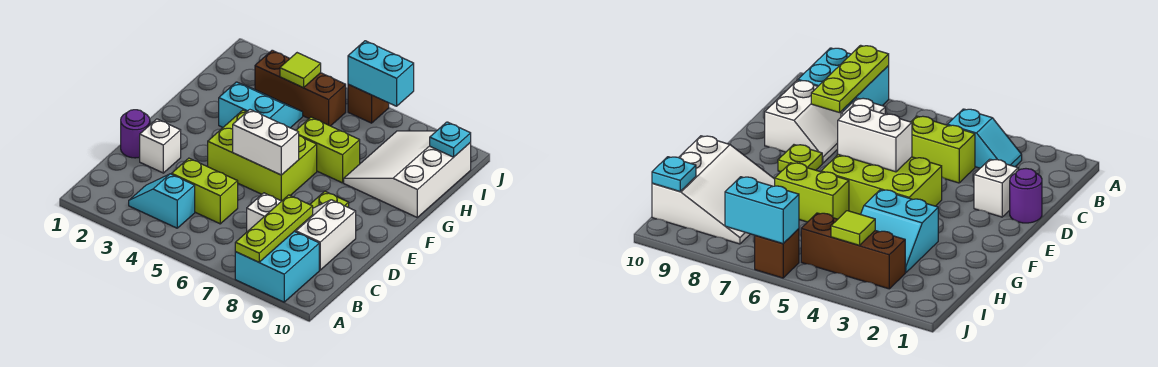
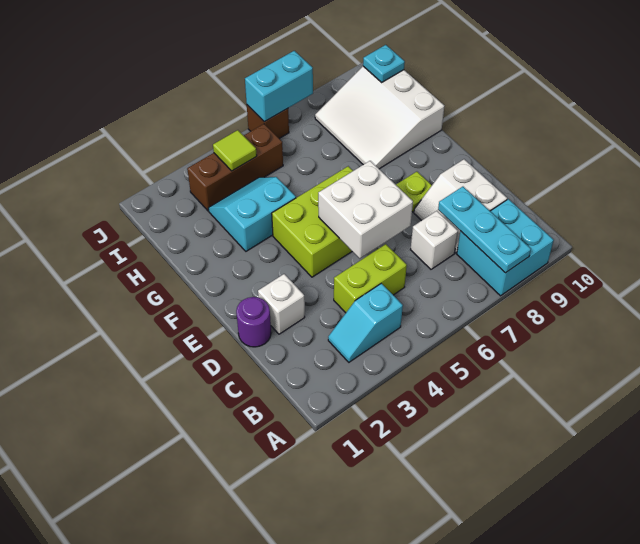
lime 1x3 plate [235,195,313,262] -> cyan 1x3 plate [438,187,531,273]
white 1x2 brick [233,110,299,175] -> white 2x2 brick [318,161,413,259]
lime 1x2 brick [296,117,360,183] -> none

